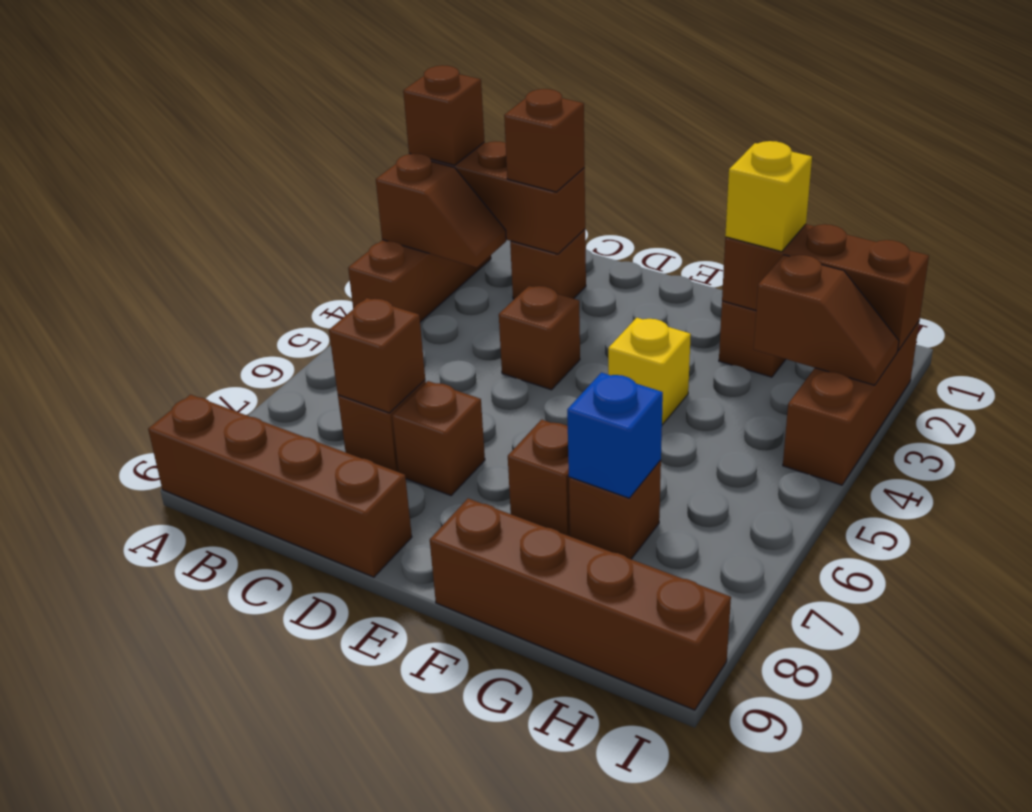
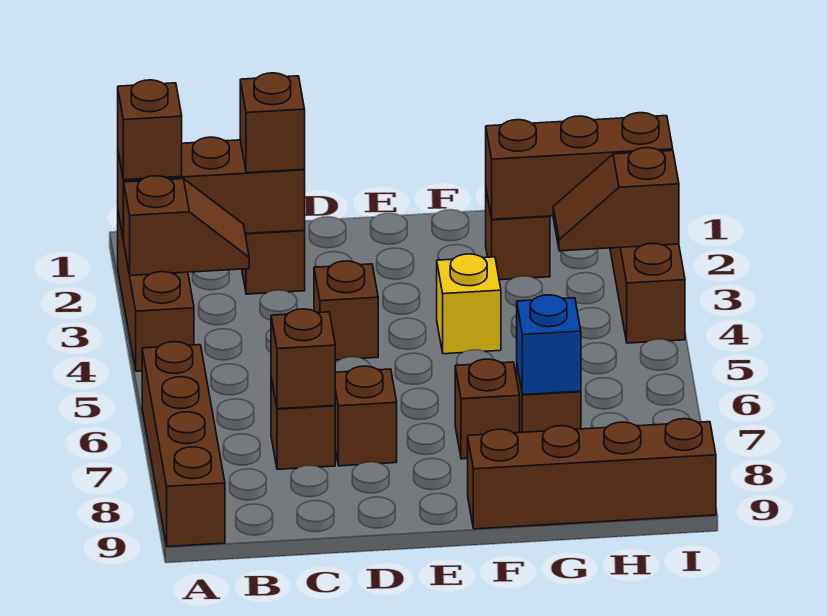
brown 1x4 brick [148,395,412,577] -> brown 1x4 brick turned to [142,342,225,547]
yellow 1x1 brick [725,141,812,252] -> none
brown 1x2 slope [754,255,899,385] -> brown 1x2 slope turned to [553,148,679,251]

